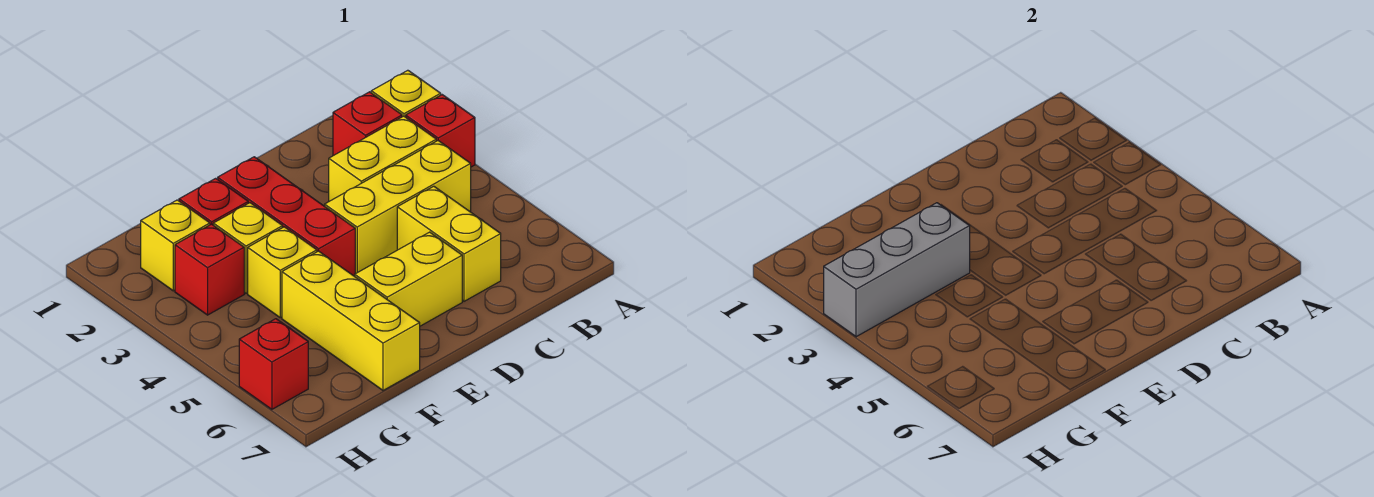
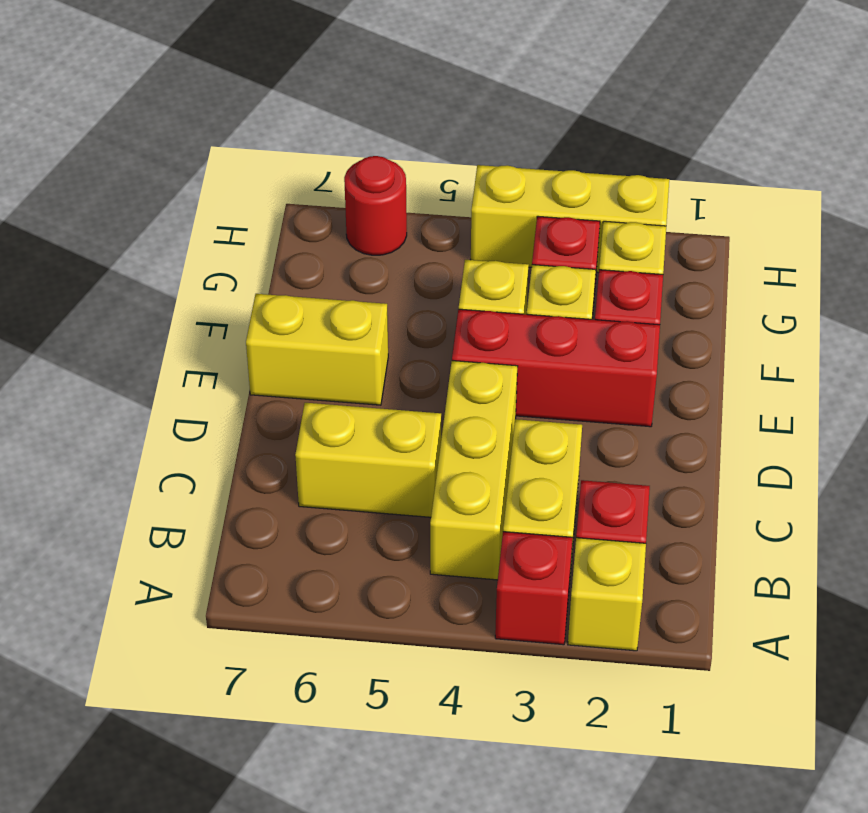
yellow 1x2 brick [355,232,462,326] -> yellow 1x2 brick turned to [246,294,388,405]
grey 1x3 brick [824,203,970,337] -> none
yellow 1x3 brick [282,251,420,390] -> yellow 1x3 brick moved to [471,165,669,273]
red 1x1 brick [239,319,308,409] -> red 1x1 round brick [344,156,407,255]

